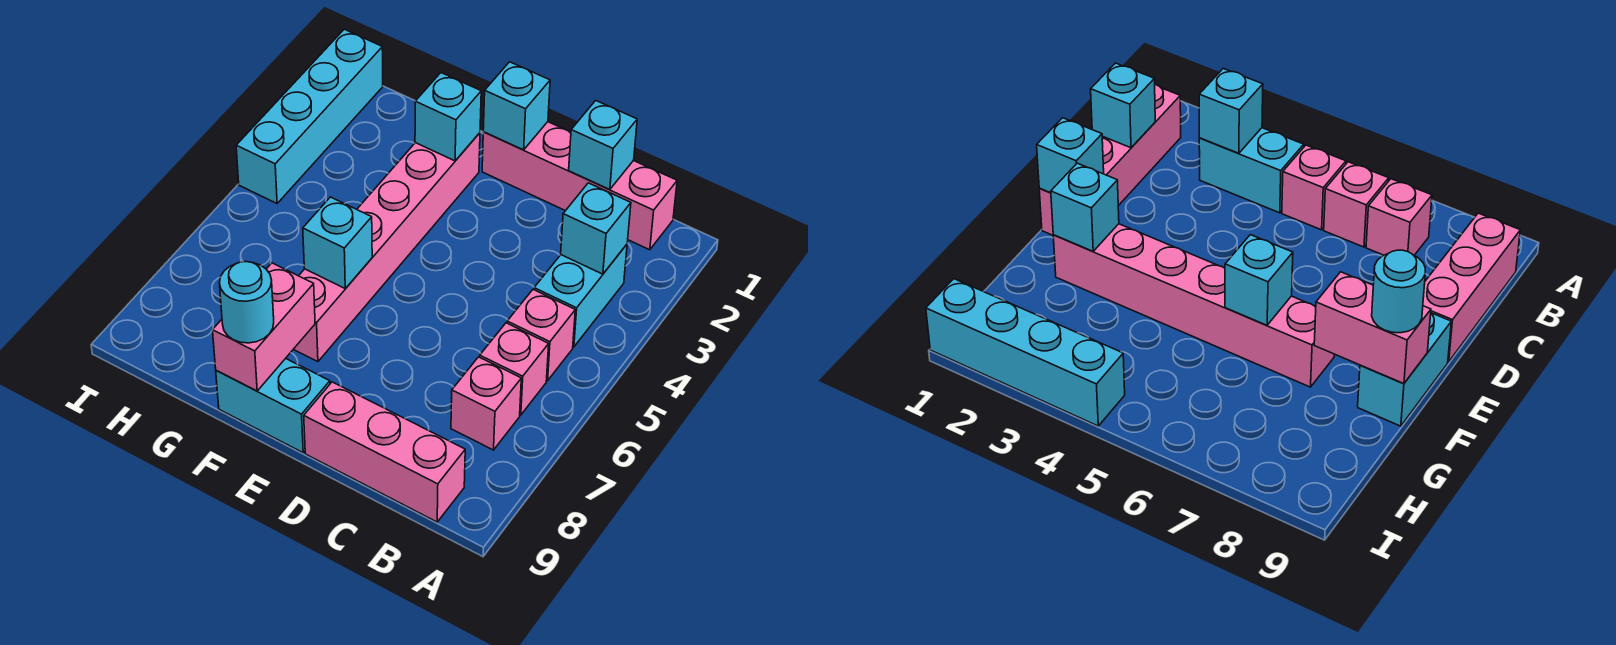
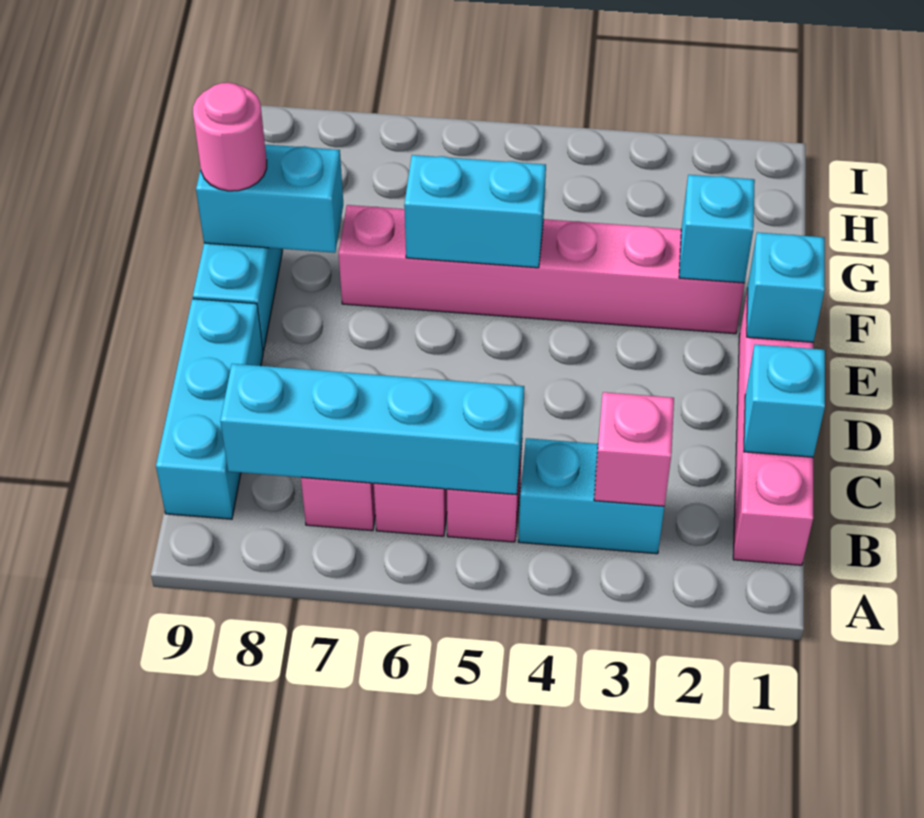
cyan 1x1 brick [561,183,631,274] -> pink 1x1 brick [594,392,674,506]
pink 1x3 brick [304,382,465,522] -> cyan 1x3 brick [156,299,263,519]
cyan 1x1 brick [303,197,372,289] -> cyan 1x2 brick [404,155,546,268]
pink 1x2 brick [213,263,315,391] -> cyan 1x2 brick [196,145,343,253]
cyan 1x1 round brick [219,262,274,343] -> pink 1x1 round brick [193,83,267,191]
cyan 1x4 brick [236,29,383,203] -> cyan 1x4 brick moved to [220,364,524,495]

